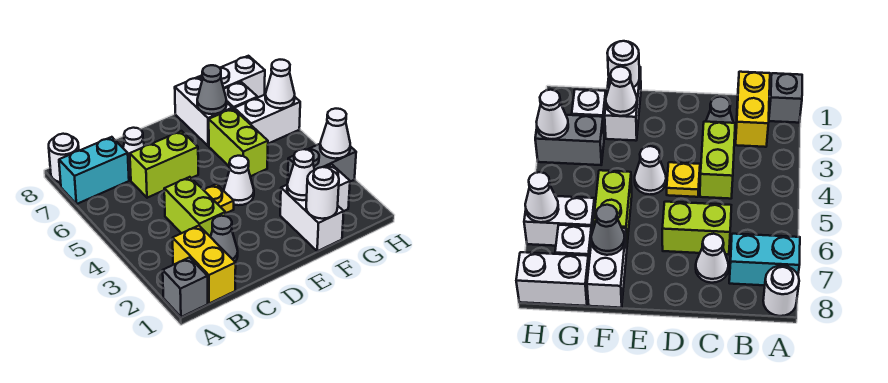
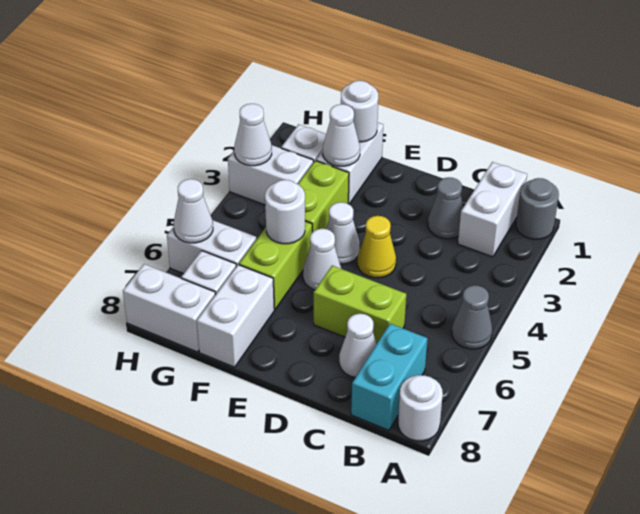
grey 1x1 brick [163,257,208,317] -> grey 1x1 round brick [516,178,559,239]
cyan 1x2 brick [59,137,129,204] -> cyan 1x2 brick turned to [351,324,427,430]
yellow 1x2 brick [173,226,236,303] -> white 1x2 brick [458,162,527,257]
lime 1x2 brick [164,177,225,237] -> lime 1x2 brick moved to [298,161,349,232]
yellow 1x1 plate [204,184,234,214] -> yellow 1x1 cone [358,216,396,278]
none -> white 1x1 cone [303,229,341,290]
none -> white 1x1 round brick [265,180,305,244]
grey 1x1 cone [197,65,227,114] -> grey 1x1 cone moved to [452,285,492,349]
grey 1x2 brick [288,144,356,182] -> white 1x2 brick [228,145,314,205]

